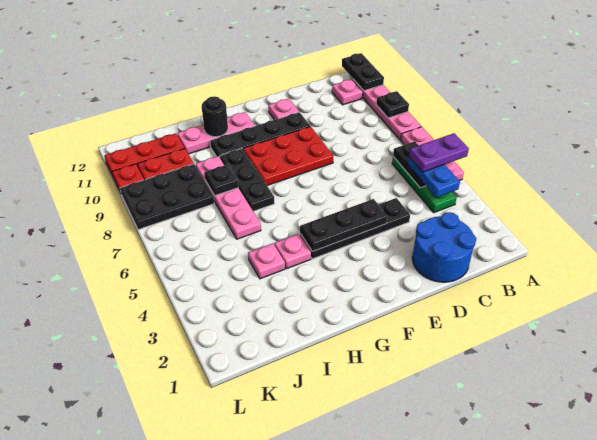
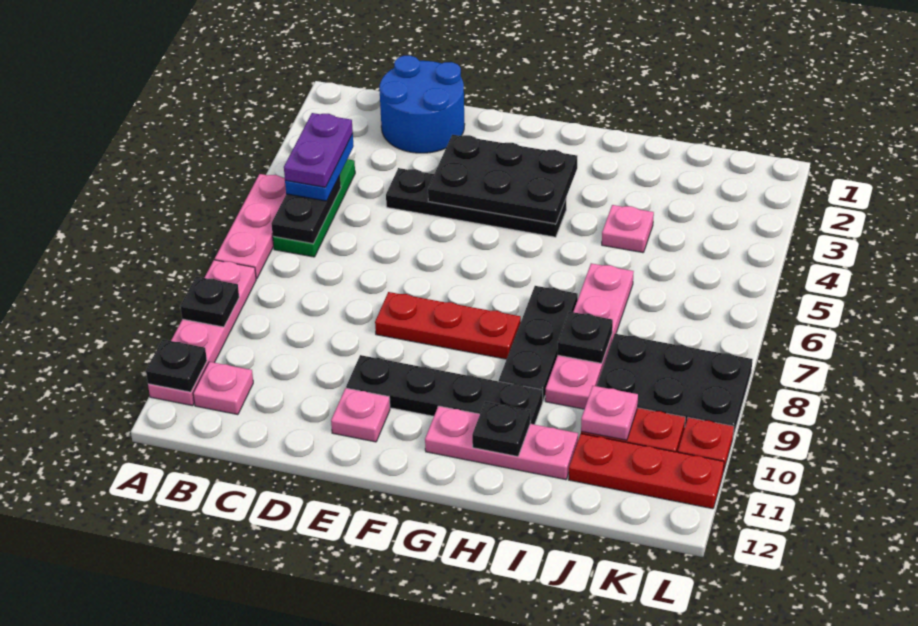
purple 1x2 plate [409,133,469,172] -> purple 1x2 plate turned to [284,113,353,187]
black 1x2 plate [342,53,384,91] -> black 1x1 plate [146,340,207,392]
black 1x3 plate [300,199,387,251] -> black 2x3 plate [428,135,577,224]
red 2x3 plate [243,126,333,186] -> red 1x3 plate [375,292,521,359]
pink 1x1 plate [274,234,311,269] -> pink 1x1 plate moved to [581,386,638,440]
black 1x1 round brick [202,96,228,137] -> black 1x1 plate [472,402,530,457]

